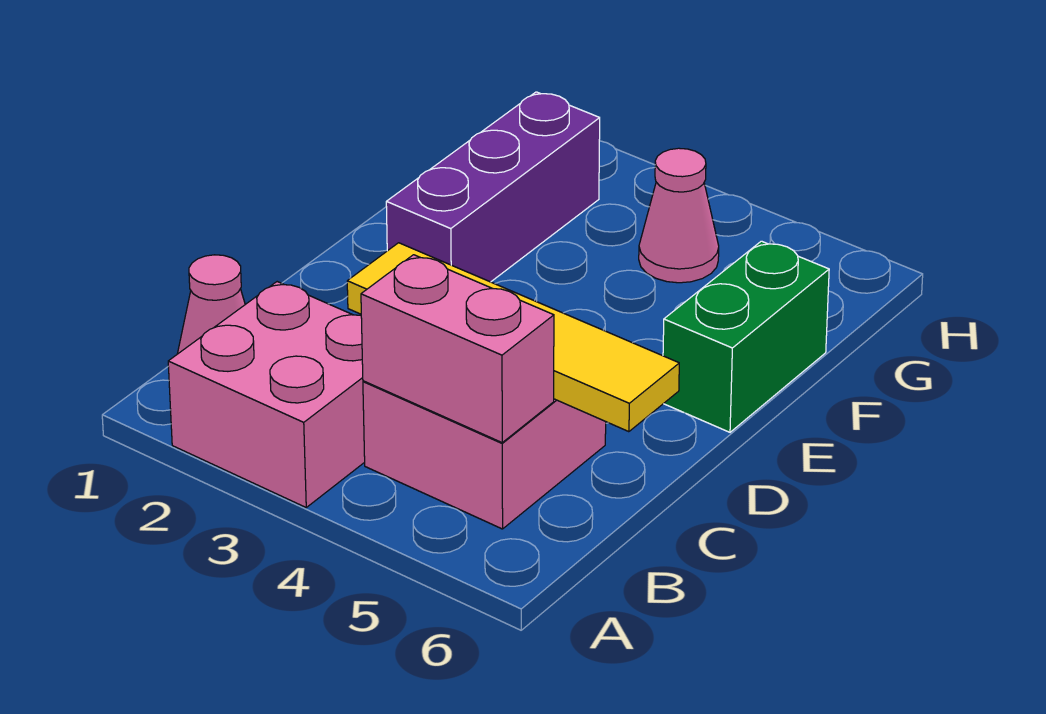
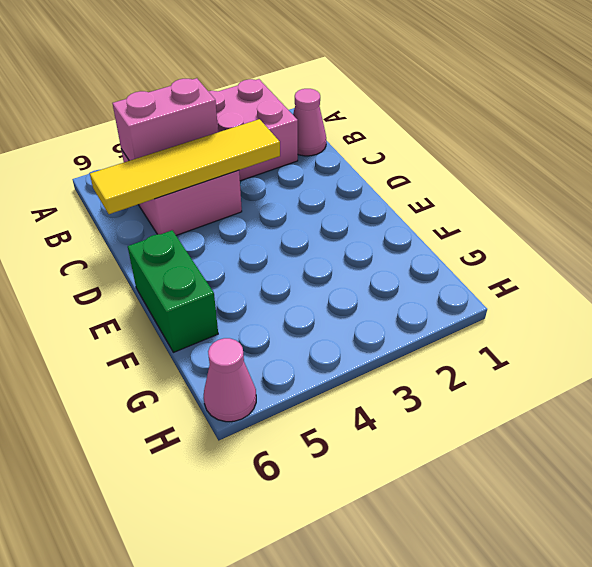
purple 1x3 brick [386,92,600,282] -> none
pink 1x1 cone [639,148,719,283] -> pink 1x1 cone moved to [204,338,256,422]

